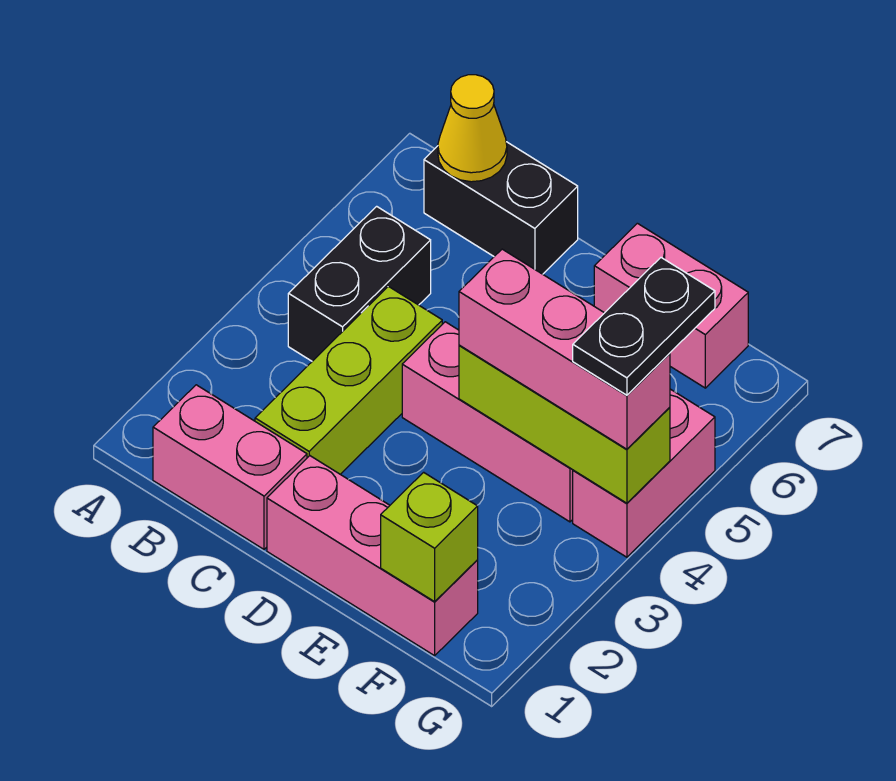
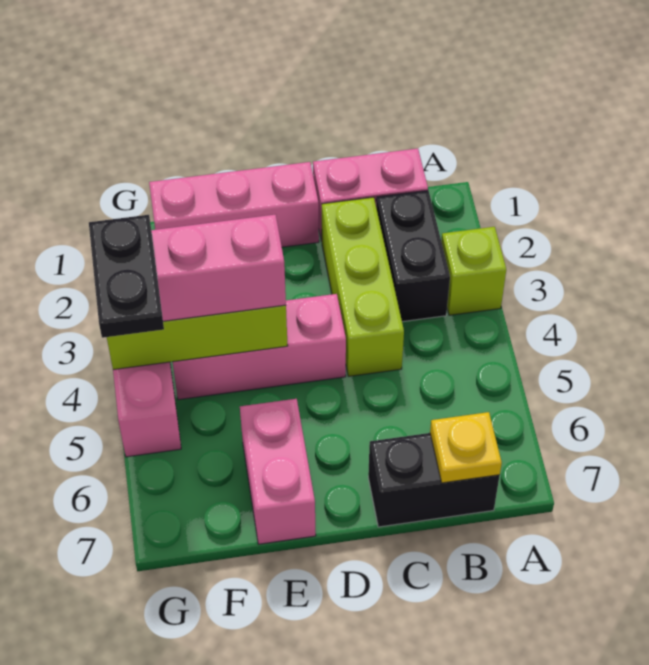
black 1x2 brick [288,206,431,361] -> black 1x2 brick moved to [376,190,450,322]
yellow 1x1 cone [438,75,507,182] -> yellow 1x1 plate [430,412,502,483]
pink 1x2 brick [594,223,748,388] -> pink 1x2 brick turned to [240,399,316,544]
lime 1x1 brick [381,472,478,602] -> lime 1x1 brick moved to [441,227,506,315]

